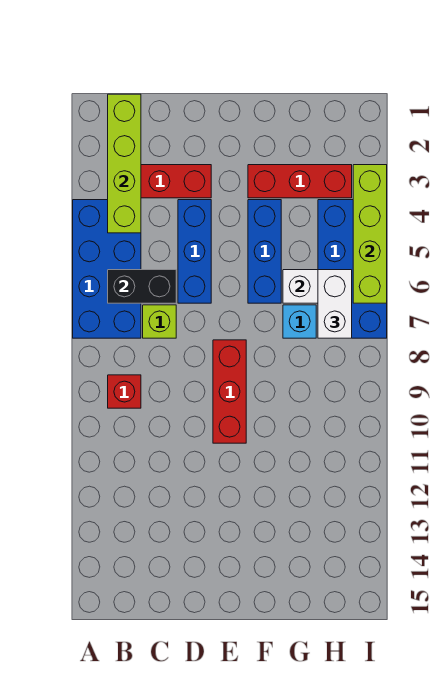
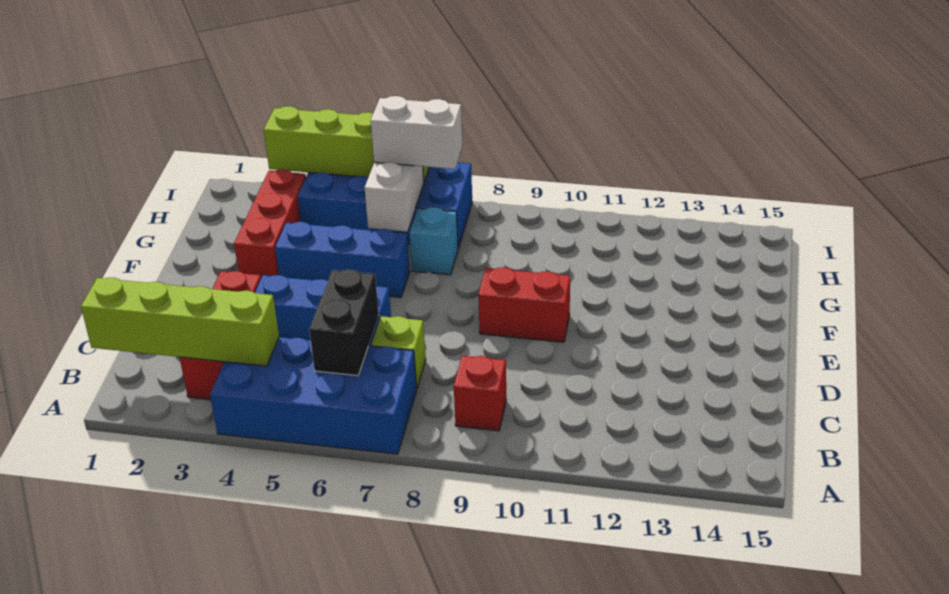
red 1x3 brick [213,340,246,443] -> red 1x2 brick [478,267,570,342]

